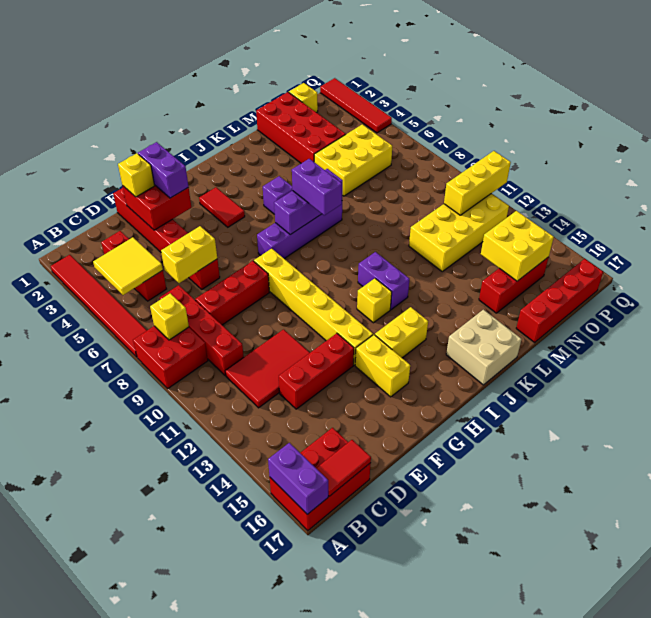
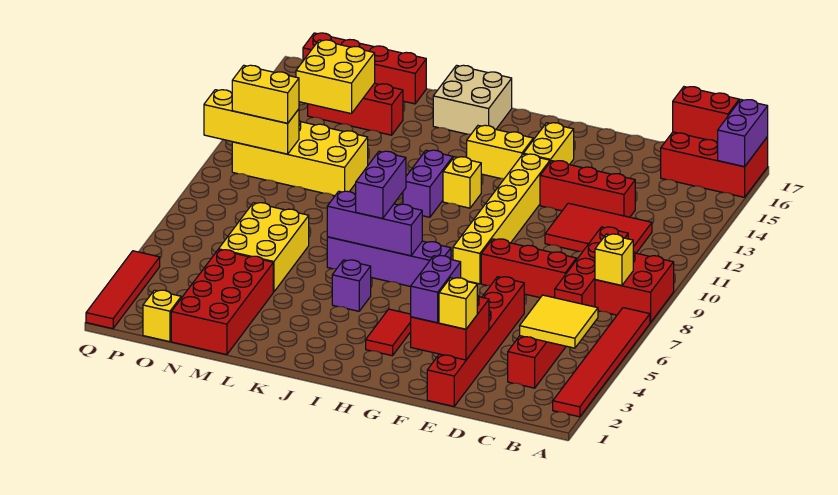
red 1x2 tile [316,440,371,496] -> red 1x2 brick [673,87,739,142]
yellow 1x2 brick [161,226,217,283] -> yellow 1x2 brick moved to [232,65,299,123]
yellow 2x3 brick [314,124,392,196] -> yellow 2x3 brick turned to [219,203,309,292]

